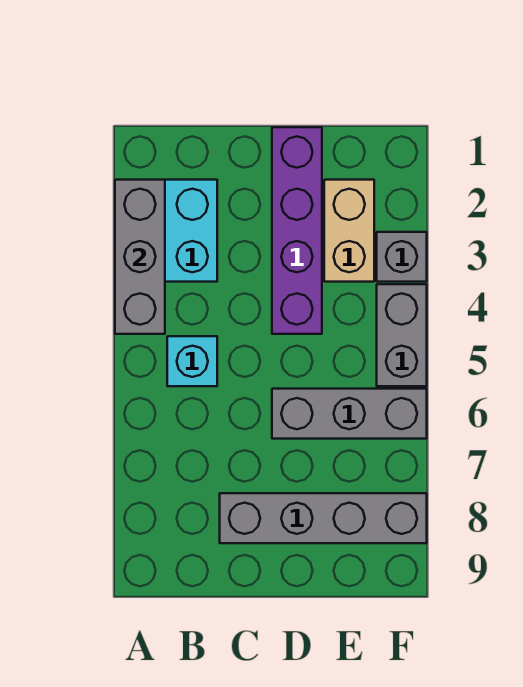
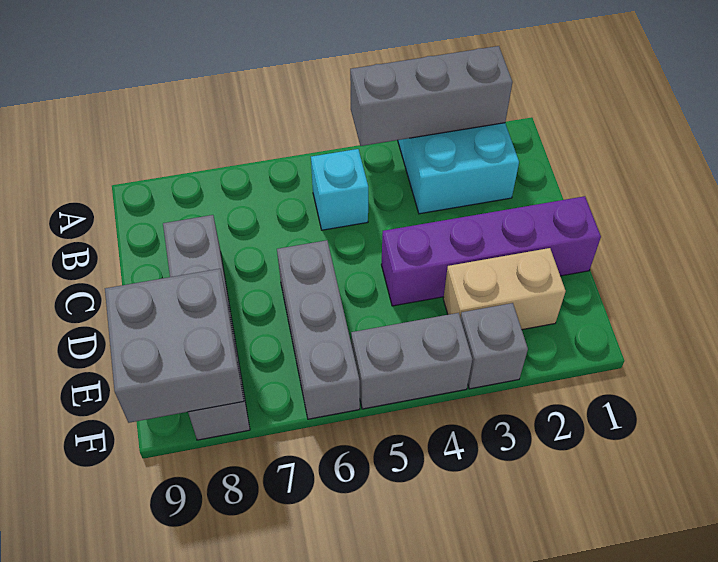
none -> grey 2x2 brick [105,269,244,423]

